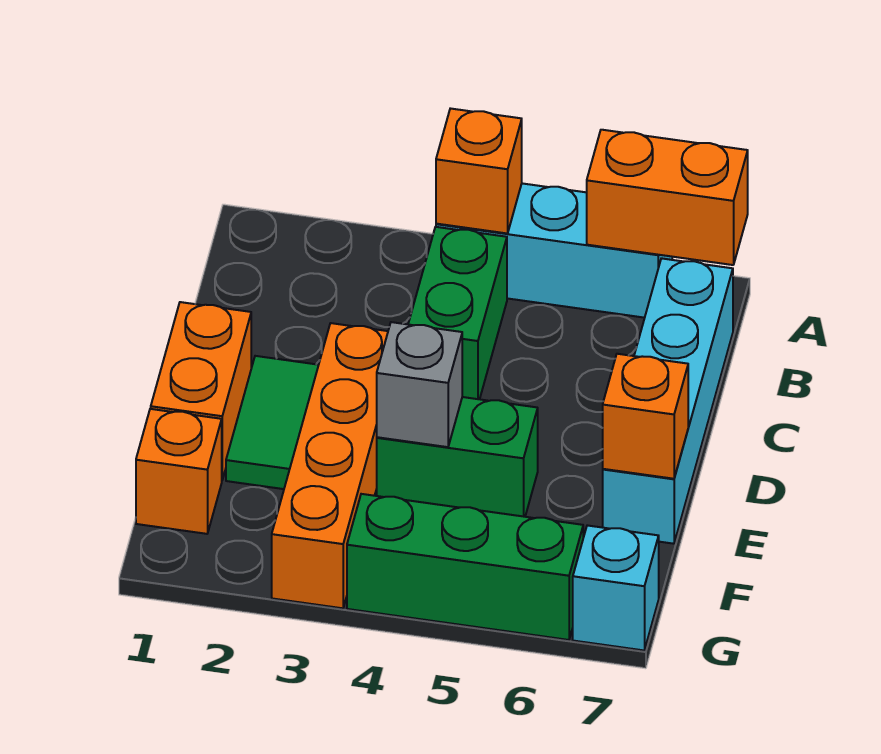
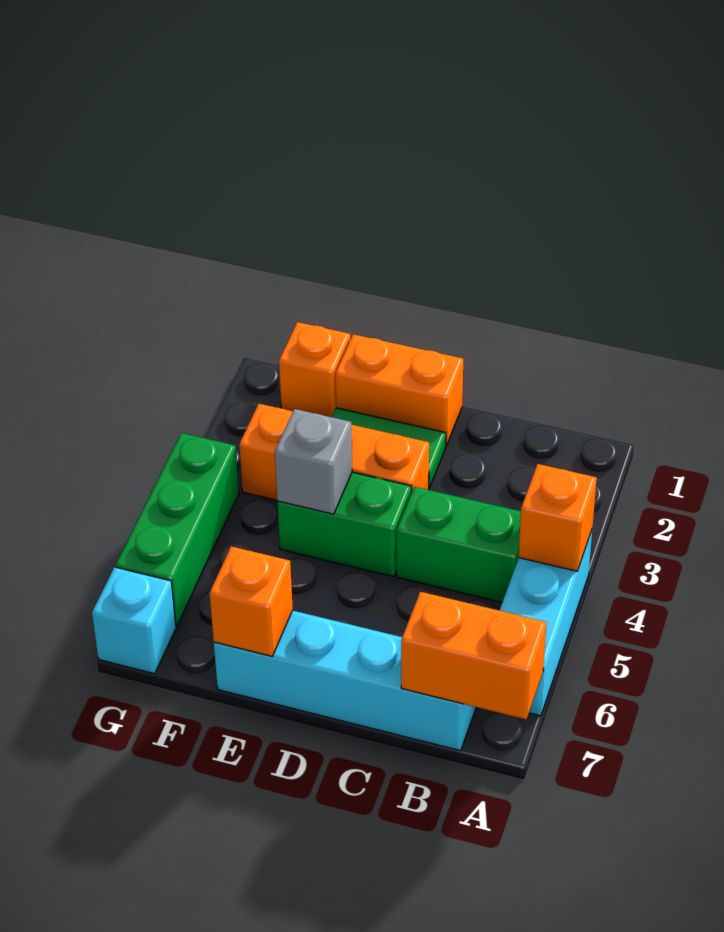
orange 1x2 brick [587,130,748,265] -> orange 1x2 brick turned to [401,592,547,719]
orange 1x4 brick [272,323,388,608] -> orange 1x3 brick [239,404,429,500]
green 1x2 brick [377,397,538,517] -> green 1x2 brick turned to [277,472,411,577]

